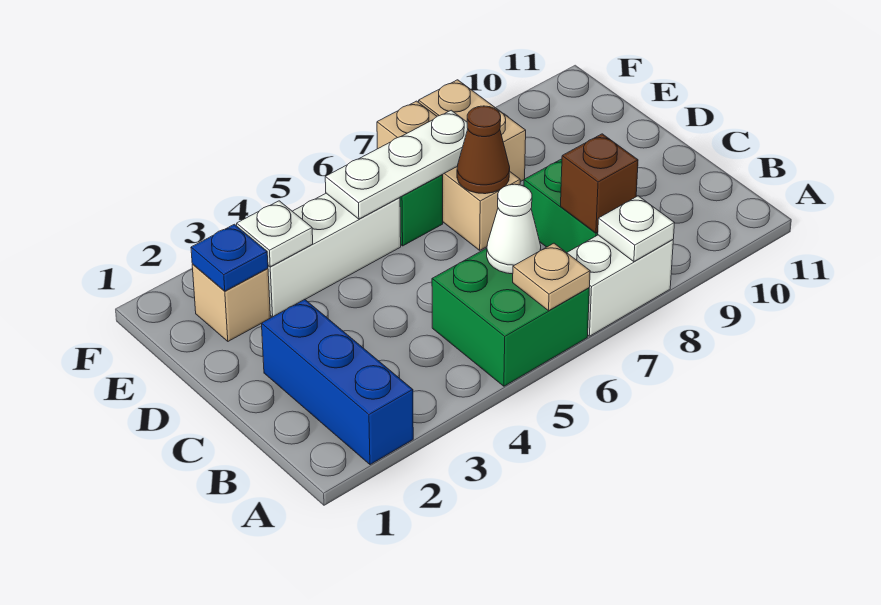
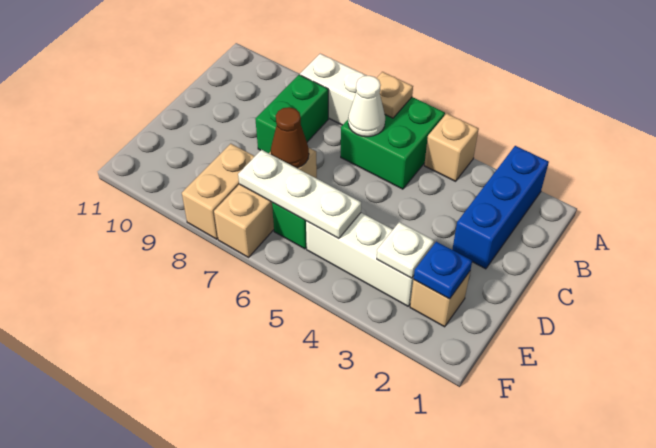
none -> tan 1x1 brick [424,113,479,181]
white 1x1 plate [598,196,674,262] -> none
brown 1x1 brick [561,134,638,233] -> none

